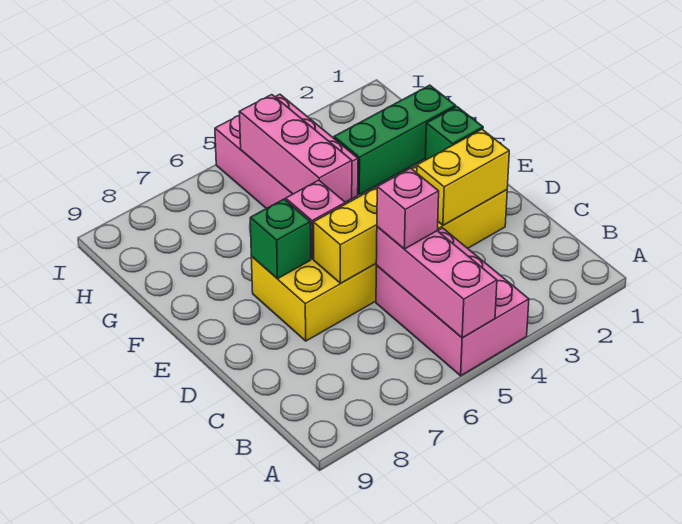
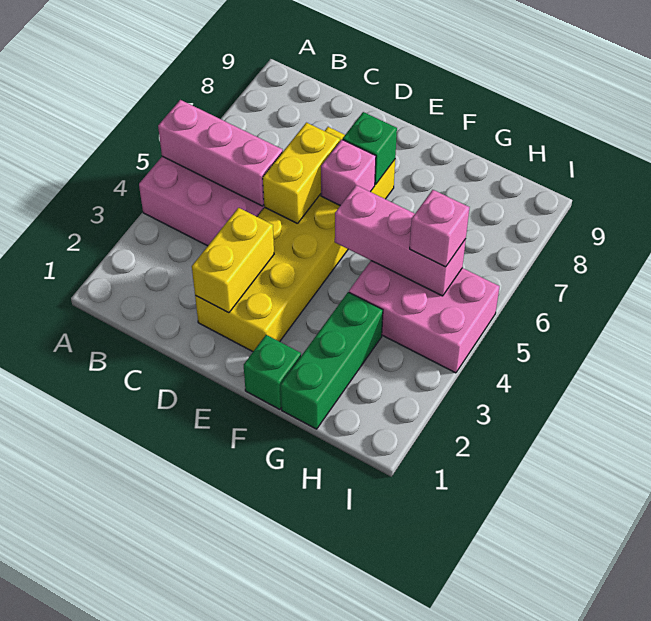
pink 1x1 brick [377,168,439,249] -> pink 1x1 brick moved to [410,190,470,267]

